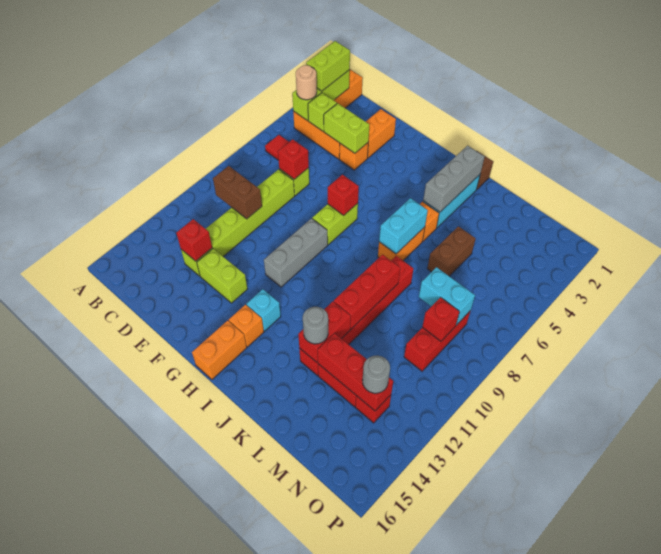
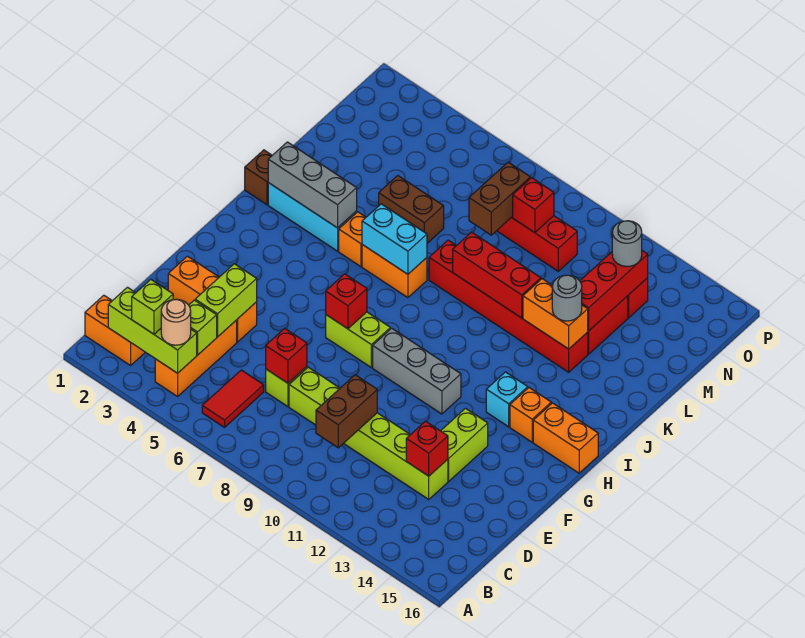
lime 1x2 brick [306,41,350,91] -> lime 1x1 brick [132,280,173,334]
red 1x2 brick [298,301,351,362] -> orange 1x2 brick [523,279,588,349]
cyan 1x2 brick [419,267,475,325] -> brown 1x2 brick [469,162,530,235]

